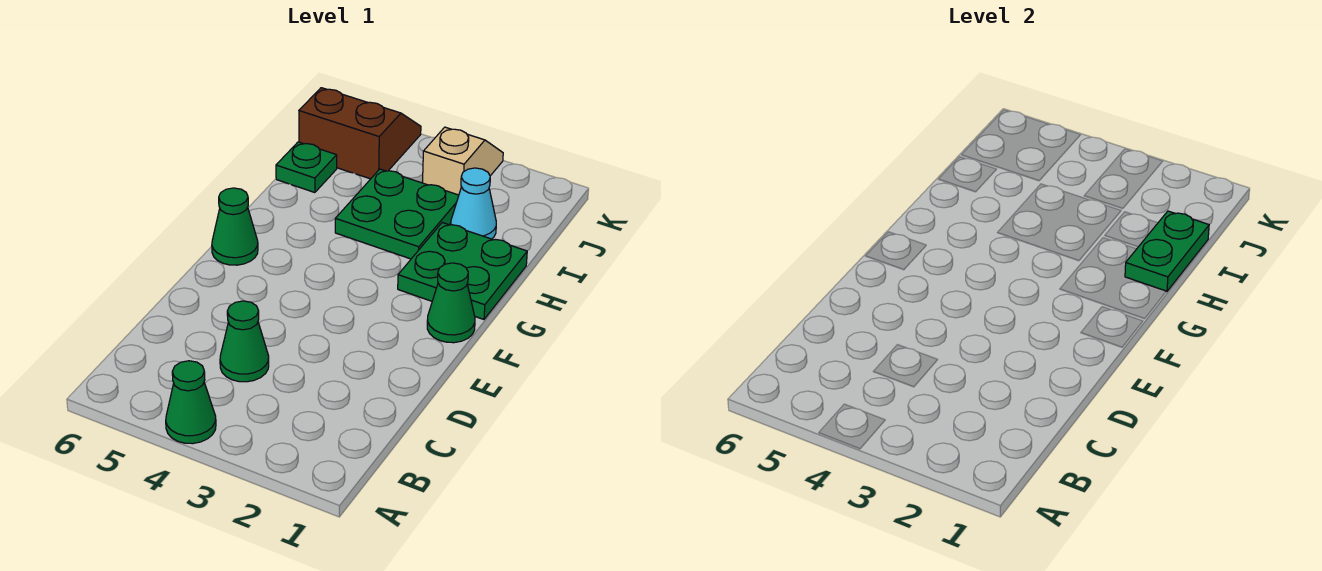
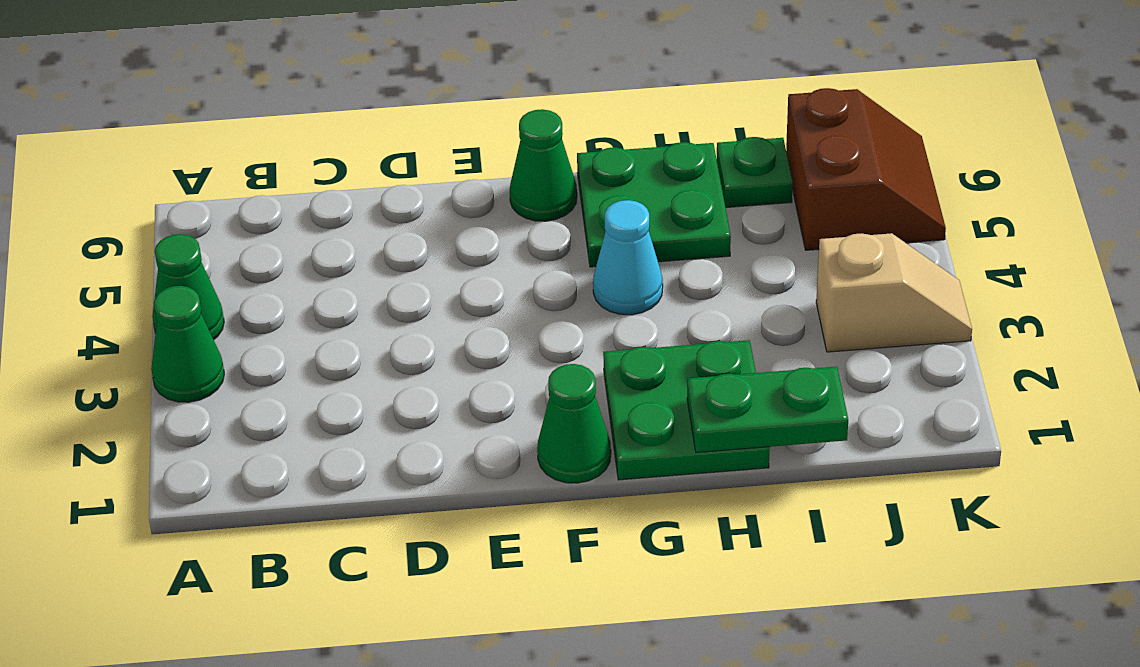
green 1x1 cone [220,301,269,382] -> green 1x1 cone moved to [151,286,224,402]
green 2x2 plate [335,169,459,259] -> green 2x2 plate moved to [577,142,731,267]
cyan 1x1 cone [451,168,496,239] -> cyan 1x1 cone moved to [593,200,663,315]

